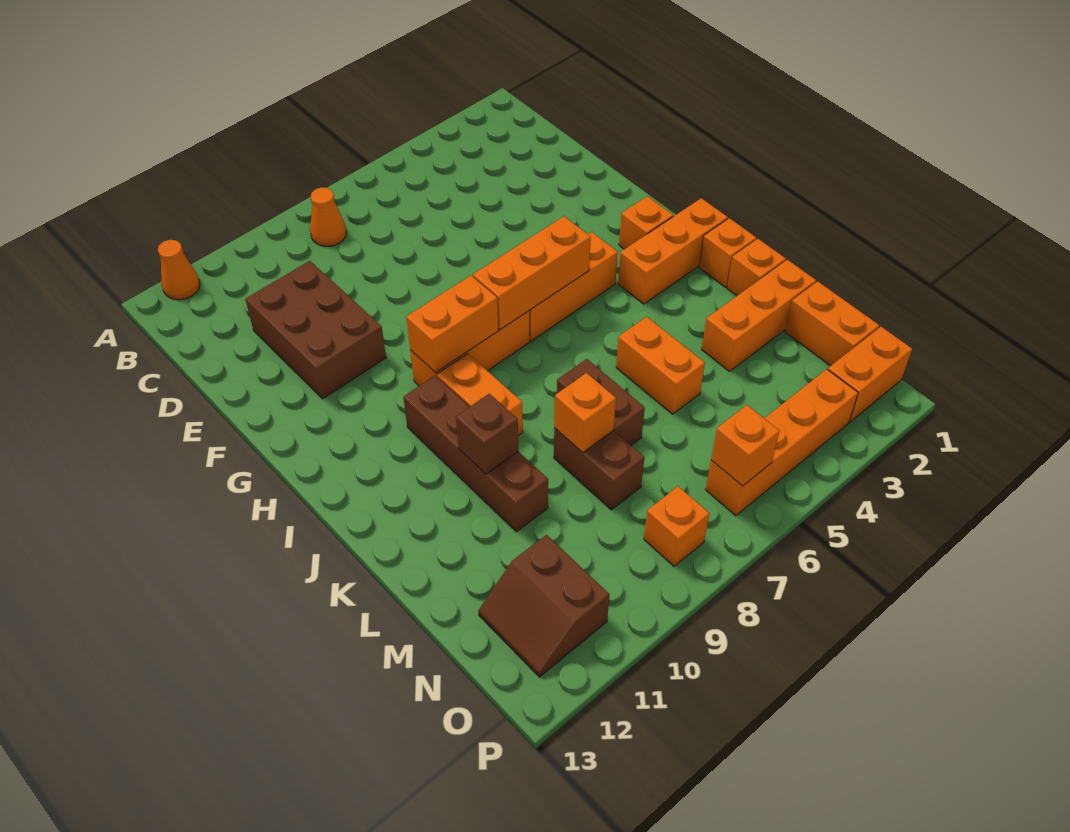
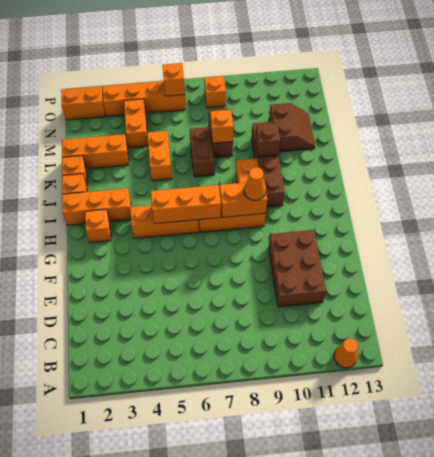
orange 1x1 cone [310,188,346,246] -> orange 1x1 cone moved to [244,167,266,200]
orange 1x2 brick [785,281,879,366] -> orange 1x2 brick moved to [124,99,148,148]
brown 2x2 slope [479,535,610,677] -> brown 2x2 slope moved to [269,103,315,152]

